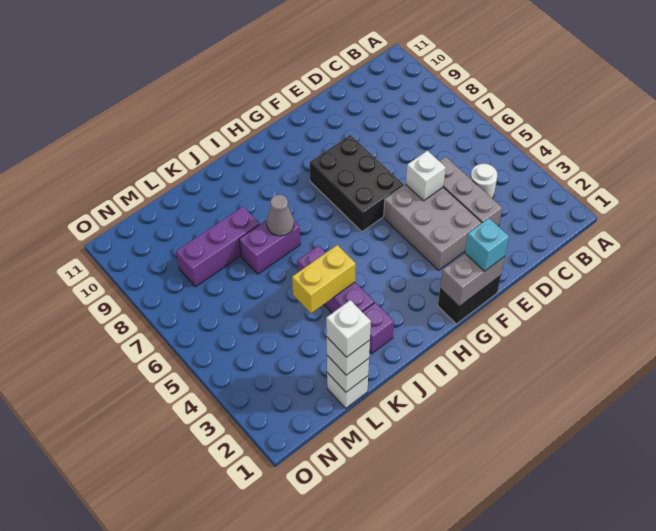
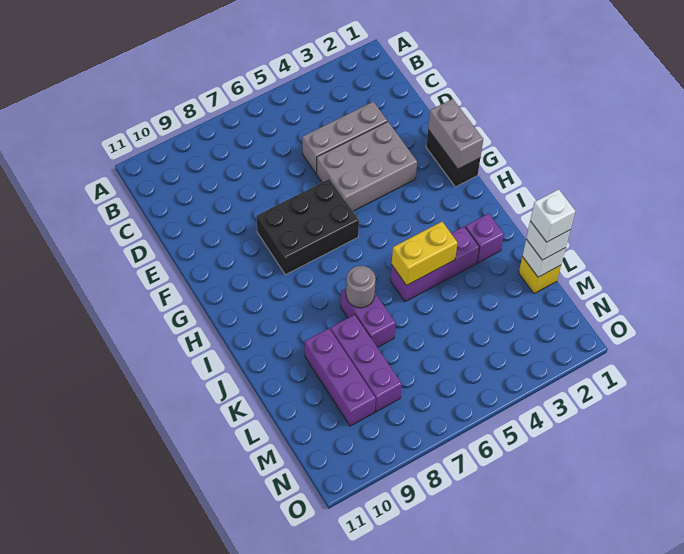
white 1x1 round brick [470,164,497,199] -> none
white 1x1 brick [406,151,446,201] -> none
cyan 1x1 brick [465,218,509,271] -> none
yellow 1x2 brick [292,245,356,313] -> yellow 1x2 brick turned to [392,222,458,286]
grey 1x1 cone [267,195,294,236] -> grey 1x1 round brick [346,266,376,308]
none -> purple 1x3 brick [305,328,376,426]
white 1x1 brick [327,373,368,408] -> yellow 1x1 brick [519,257,561,294]

